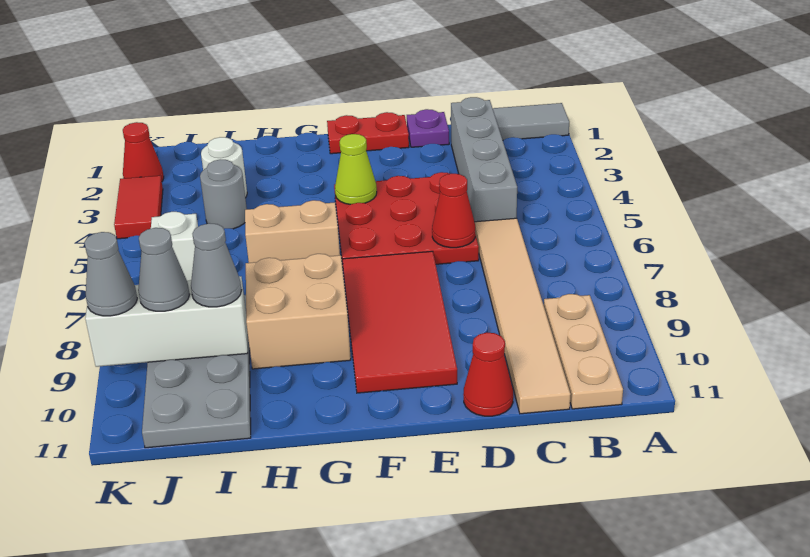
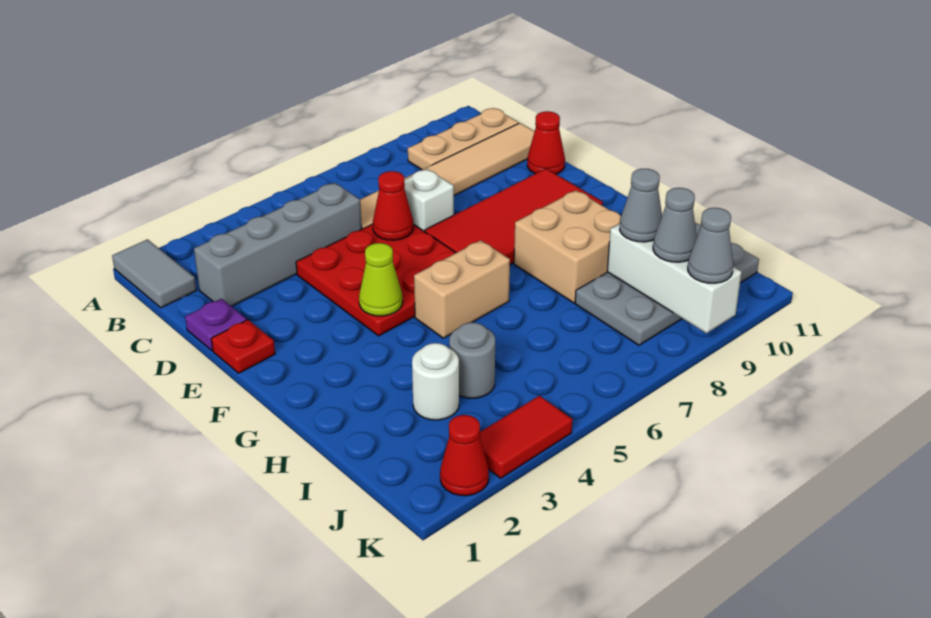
red 1x2 plate [327,112,409,154] -> red 1x1 plate [211,320,275,373]
tan 1x2 brick [245,200,340,263] -> tan 1x2 brick turned to [414,240,510,338]
white 1x1 brick [151,212,198,281] -> white 1x1 brick moved to [404,169,454,232]

